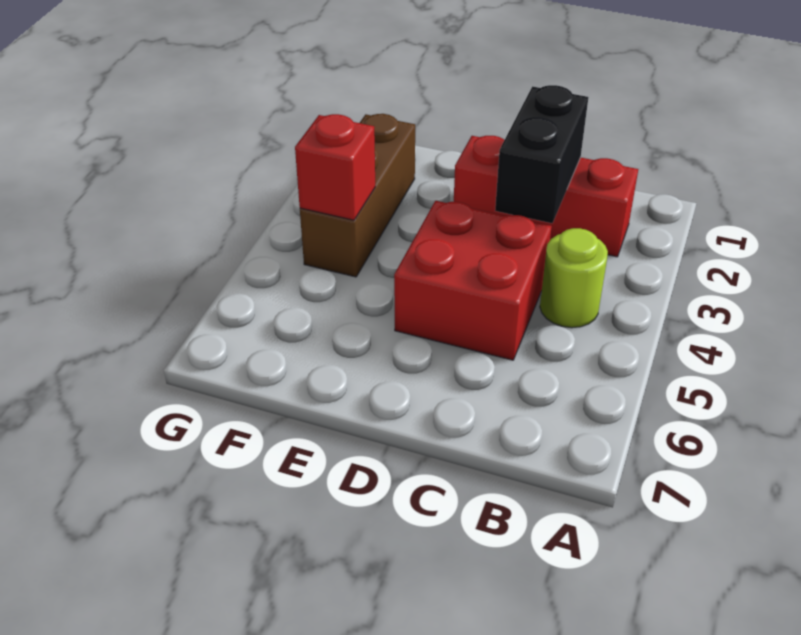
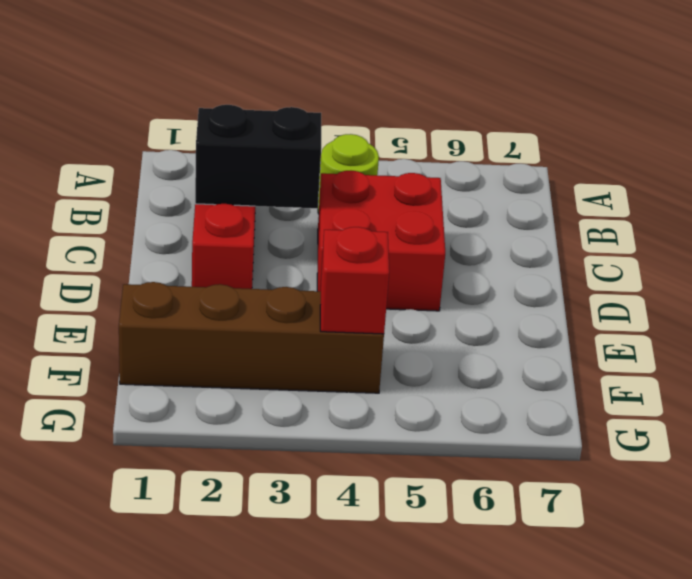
brown 1x3 brick [300,114,415,277] -> brown 1x4 brick [119,282,384,393]

